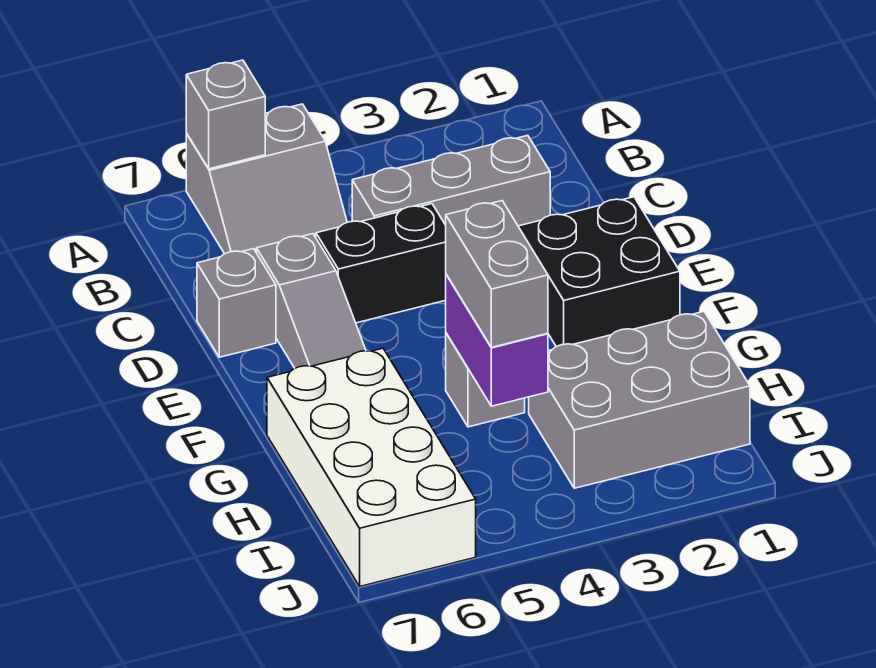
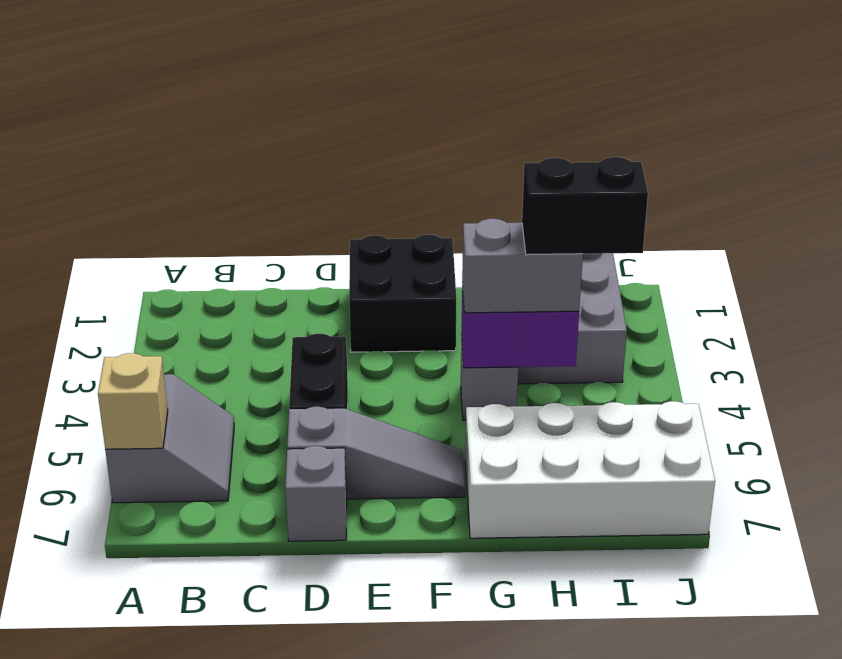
grey 1x1 brick [186,60,265,169] -> tan 1x1 brick [98,353,168,449]
grey 1x3 brick [352,135,550,226] -> none
none -> black 1x2 brick [522,157,648,255]

